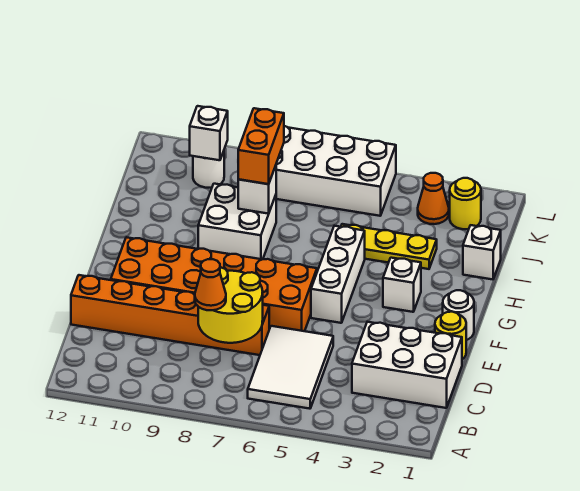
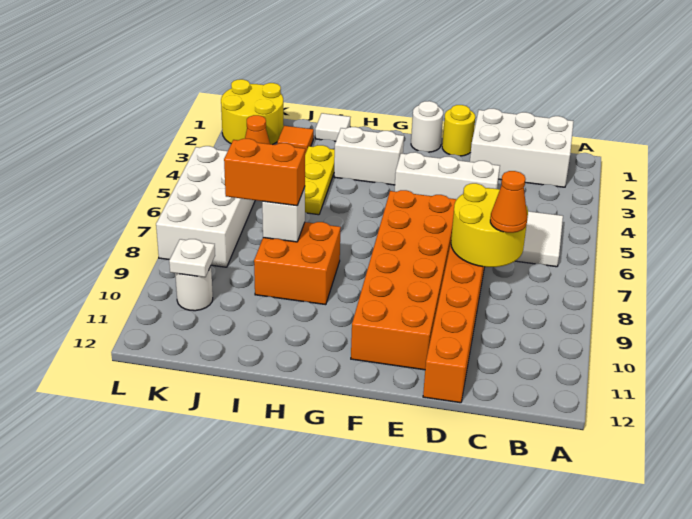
white 2x3 brick [352,322,462,408] -> white 2x3 brick turned to [470,109,573,187]
white 1x3 brick [311,226,365,323] -> white 1x3 brick moved to [395,152,500,199]
white 1x1 brick [383,258,421,312] -> white 1x2 brick [334,127,404,185]
white 2x2 brick [198,184,276,259] -> orange 2x2 brick [254,222,341,305]
white 1x1 brick [463,225,501,279] -> white 1x1 tile [315,113,350,141]
none -> orange 1x1 tile [277,126,314,154]
yellow 1x1 round brick [450,178,481,229] -> yellow 2x2 round brick [221,79,284,145]
white 1x1 brick [190,106,228,160] -> white 1x1 plate [169,239,215,277]

